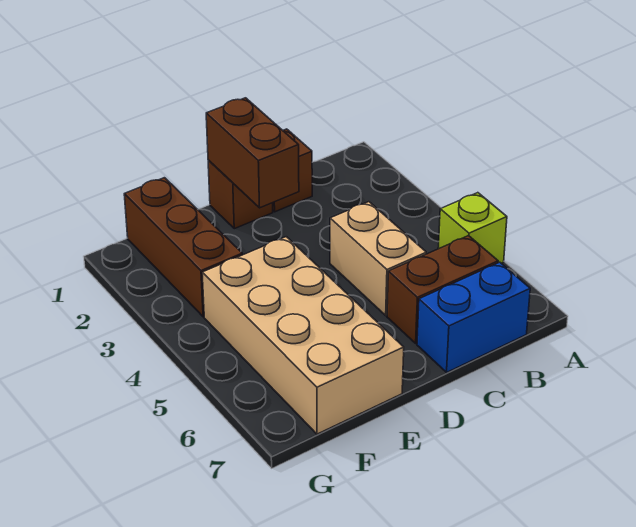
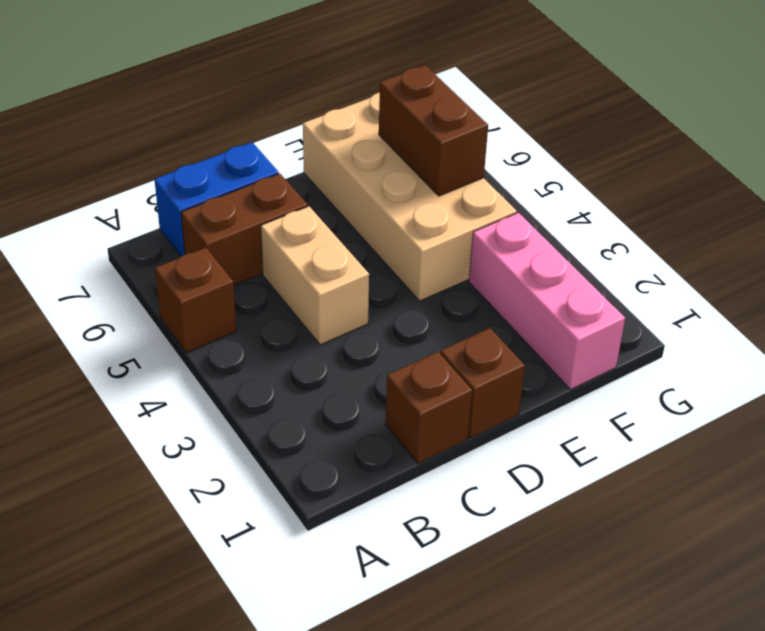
lime 1x1 brick [438,193,507,263] -> brown 1x1 brick [155,247,236,353]
brown 1x2 brick [206,98,299,208] -> brown 1x2 brick moved to [379,65,488,196]
brown 1x3 brick [124,178,242,317] -> pink 1x3 brick [469,213,625,389]

